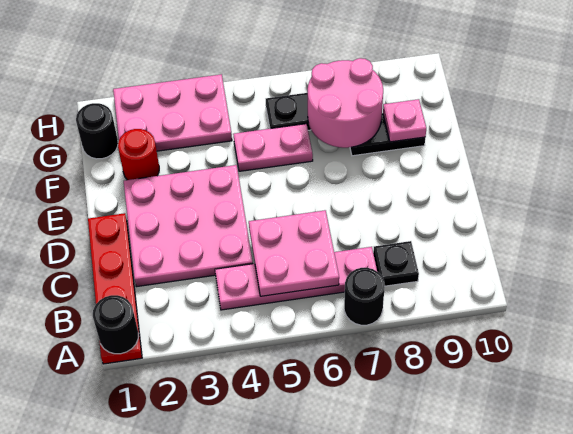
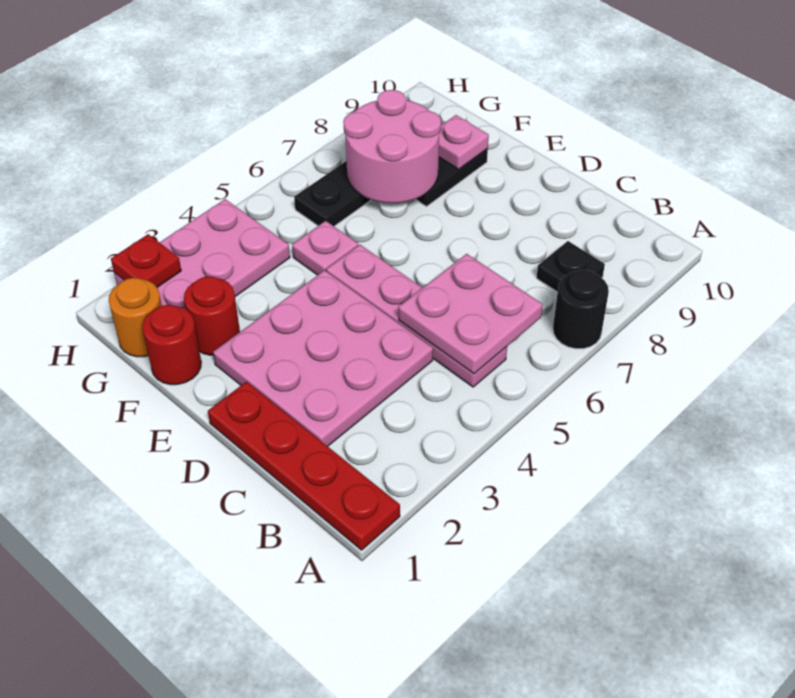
black 1x1 round brick [93,295,139,354] -> none
pink 1x4 plate [215,247,377,310] -> pink 1x4 plate turned to [326,245,507,387]
none -> red 1x1 round brick [142,305,201,385]
pink 1x2 plate [234,124,313,171] -> pink 1x1 plate [292,221,358,275]
black 1x1 round brick [76,103,118,159] -> orange 1x1 round brick [109,278,162,357]
none -> red 1x1 plate [111,234,181,287]

